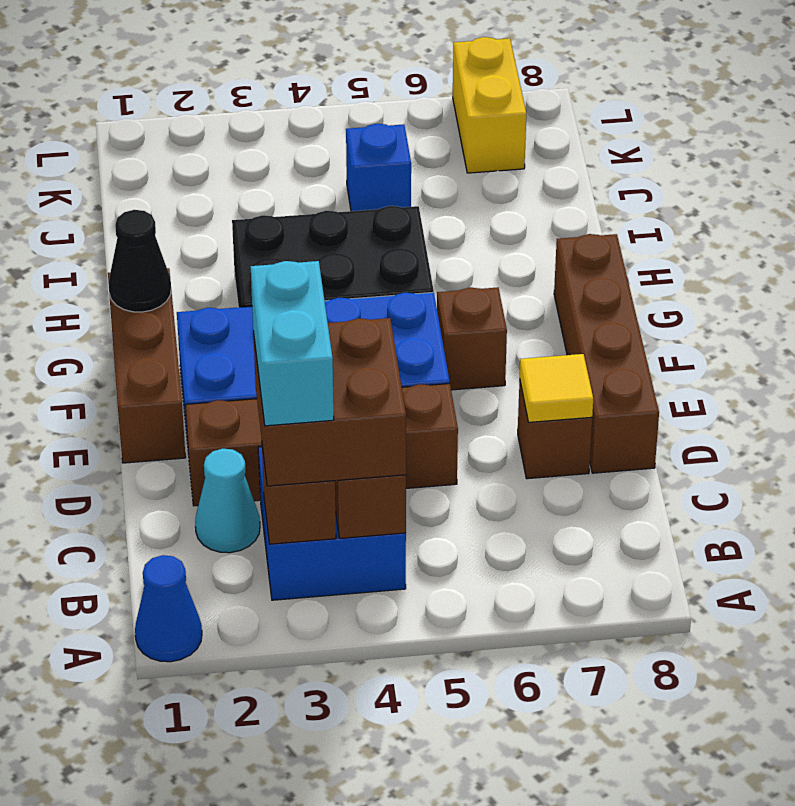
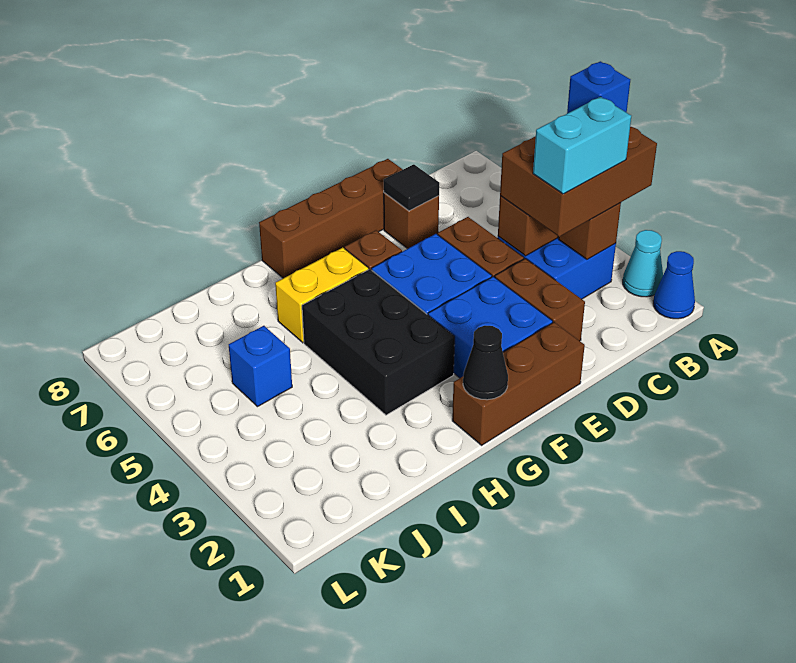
none -> blue 1x1 brick [567,61,630,113]
brown 2x2 brick [253,318,406,486] -> brown 2x3 brick [500,127,657,237]
cyan 1x1 cone [195,449,260,553] -> cyan 1x1 cone moved to [623,230,663,297]
yellow 1x1 tile [520,354,593,422] -> black 1x1 tile [384,164,439,211]
yellow 1x2 brick [453,37,526,173] -> yellow 1x2 brick moved to [275,248,369,343]

